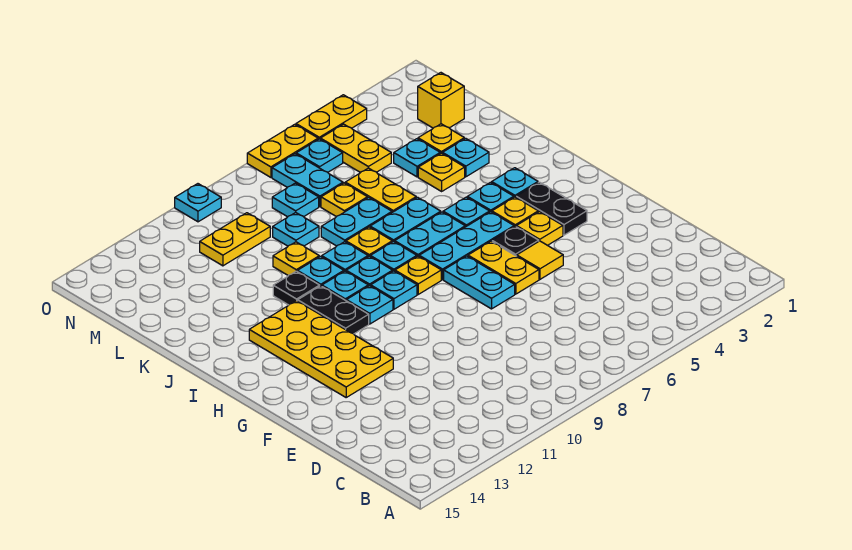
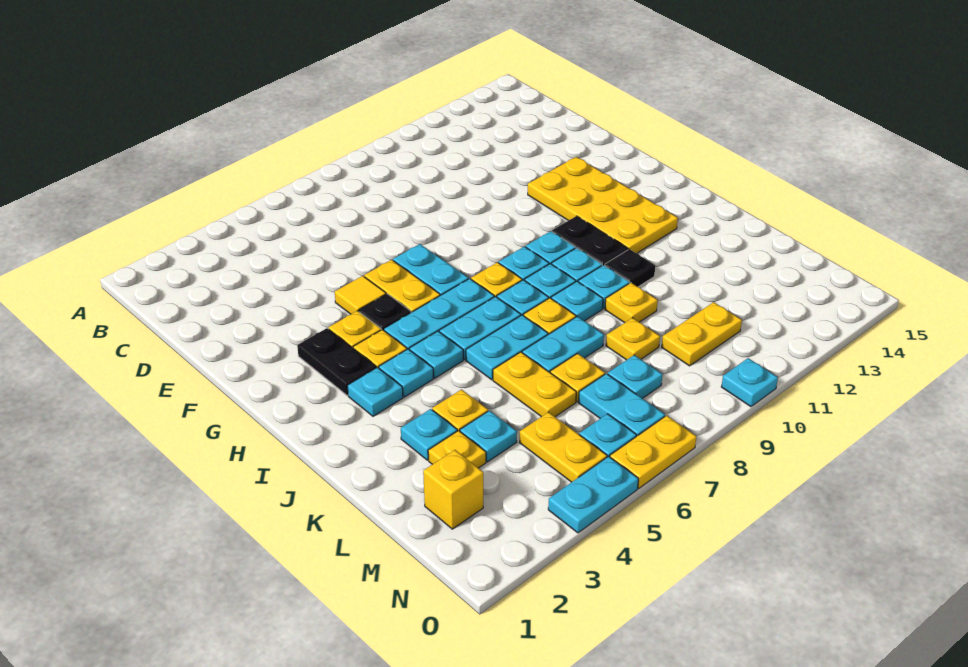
cyan 1x1 plate [273,212,319,246] -> yellow 1x1 plate [606,318,660,360]
yellow 1x2 plate [296,95,367,139] -> cyan 1x2 plate [548,456,638,533]

